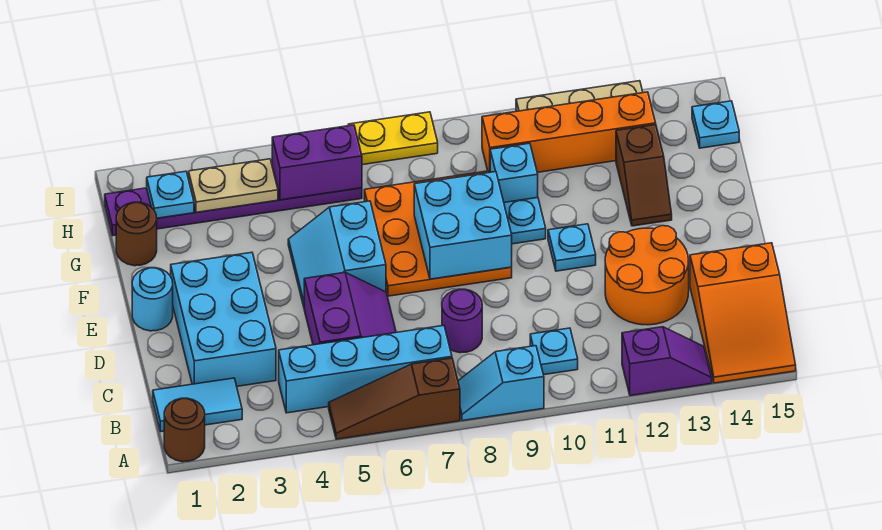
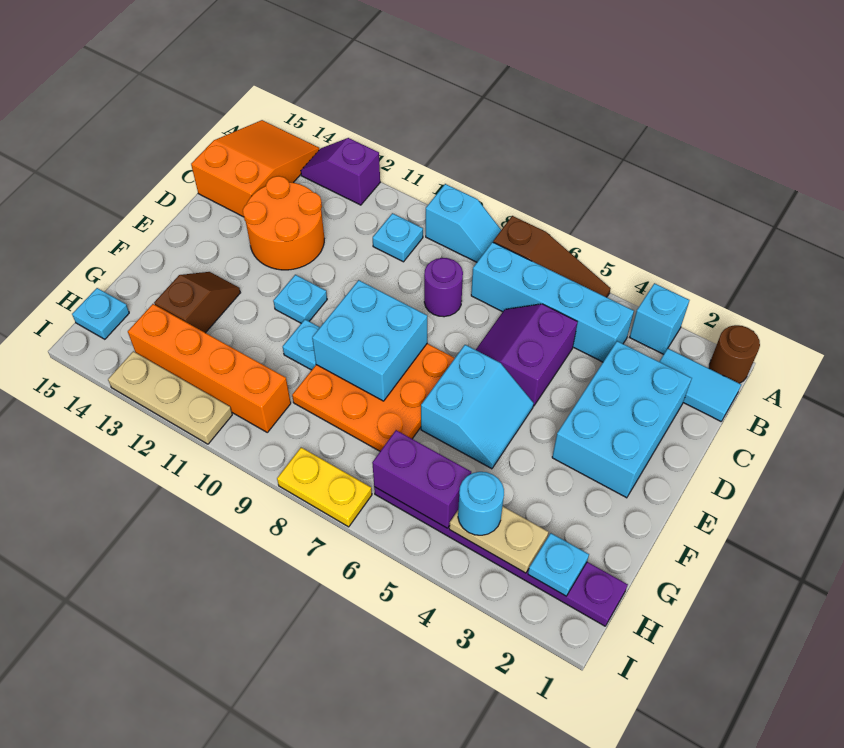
cyan 1x1 round brick [132,268,173,331] -> cyan 1x1 round brick moved to [458,472,504,535]
brown 1x1 round brick [116,202,157,266] -> none
cyan 1x1 brick [490,143,538,202] -> cyan 1x1 brick moved to [630,283,689,354]

